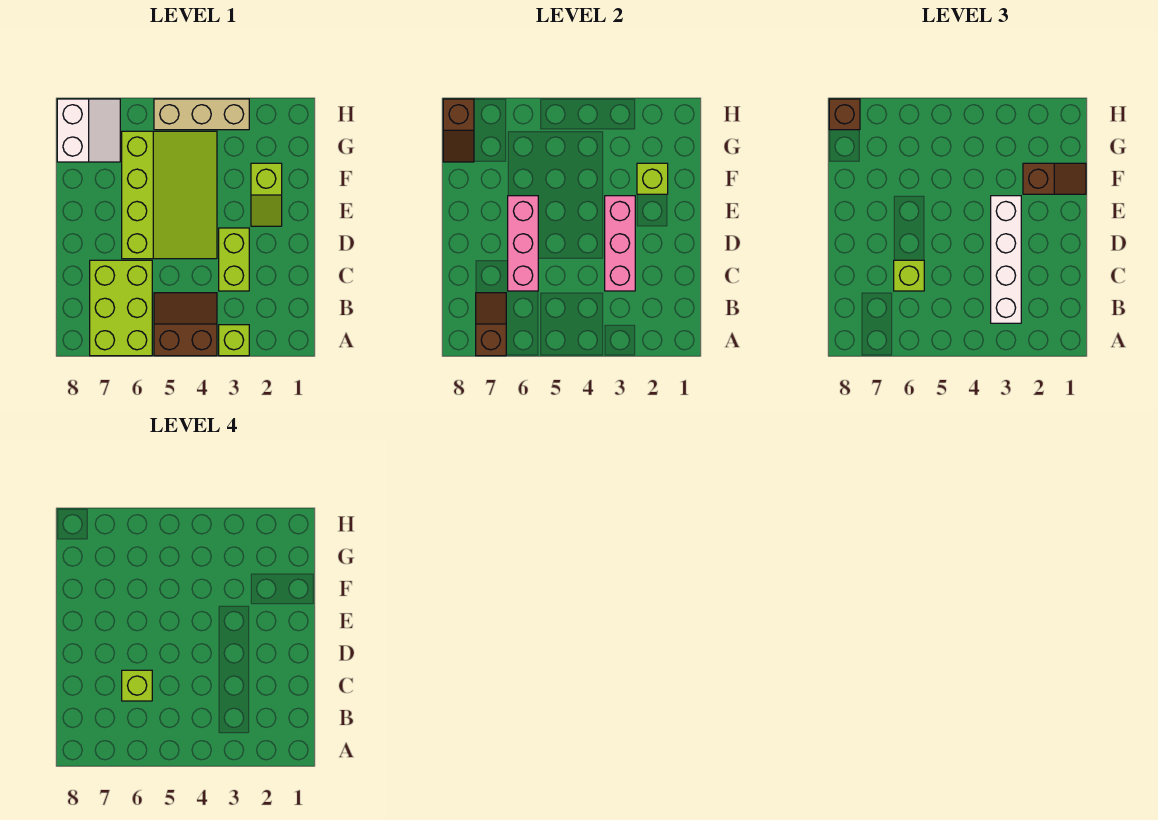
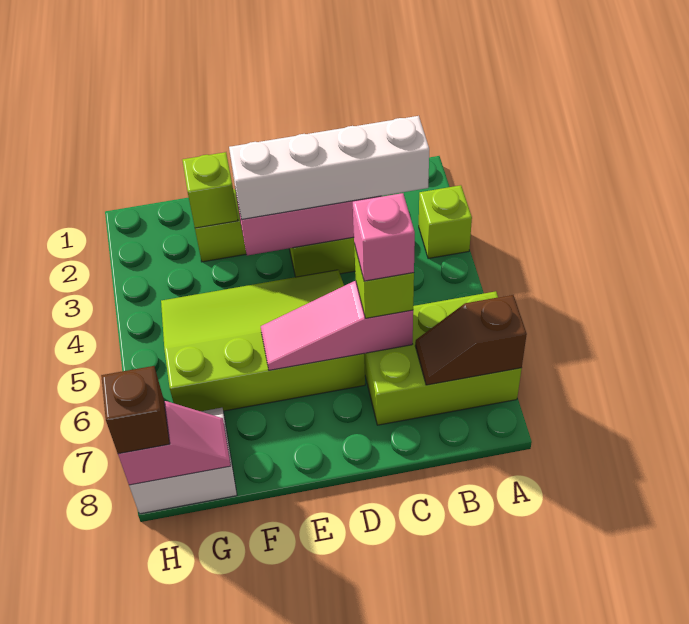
brown 2x2 slope [154,293,217,356] -> none
pink 1x3 brick [508,196,538,291] -> pink 1x3 slope [261,281,413,370]
lime 1x1 brick [122,670,152,701] -> pink 1x1 brick [353,193,415,281]
brown 1x2 slope [1023,163,1086,194] -> none
brown 1x2 slope [443,99,474,162] -> pink 1x2 slope [118,401,231,485]
tan 1x3 brick [154,99,249,130] -> none

